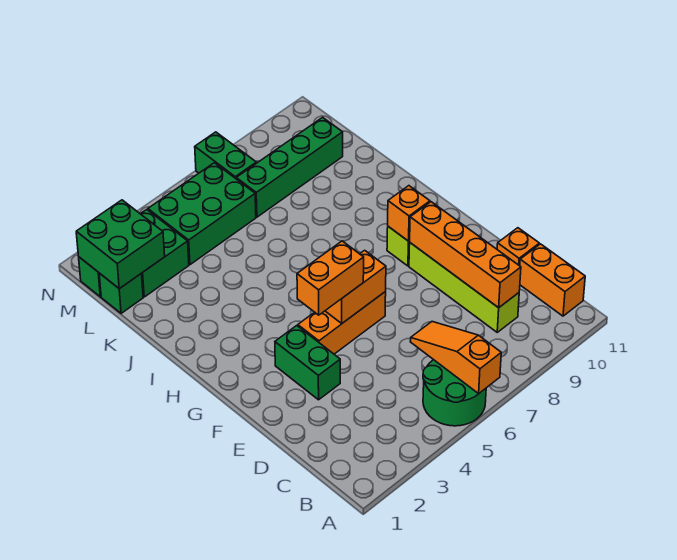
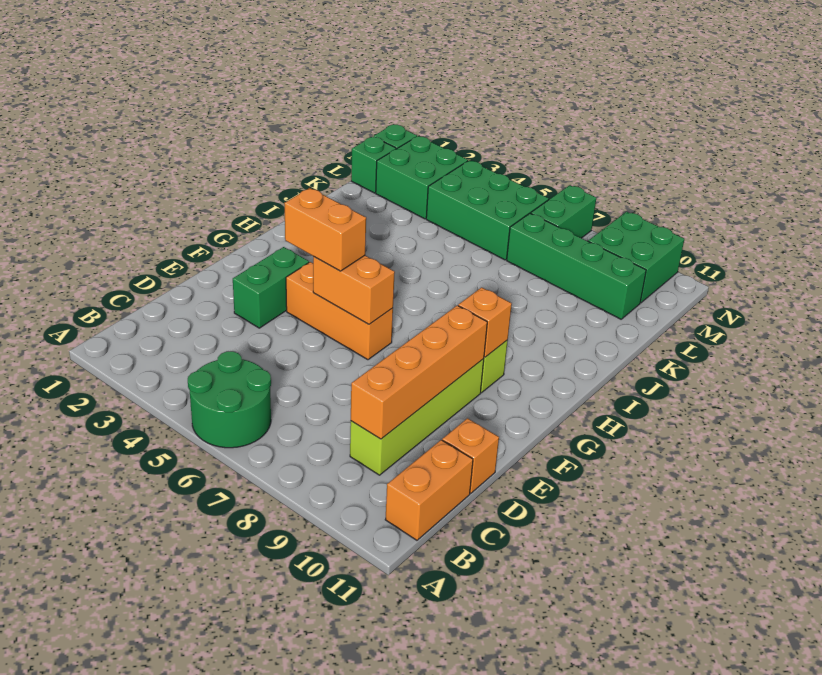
orange 1x3 slope [410,322,501,394] -> none
green 2x2 brick [76,200,165,289] -> green 2x2 brick moved to [588,212,684,303]

